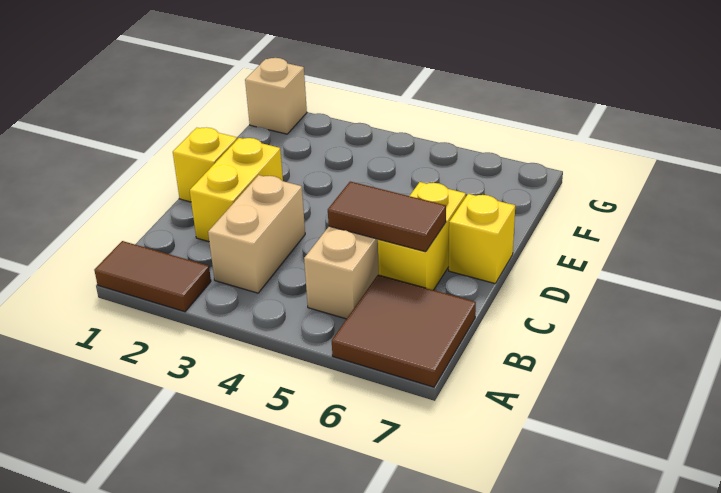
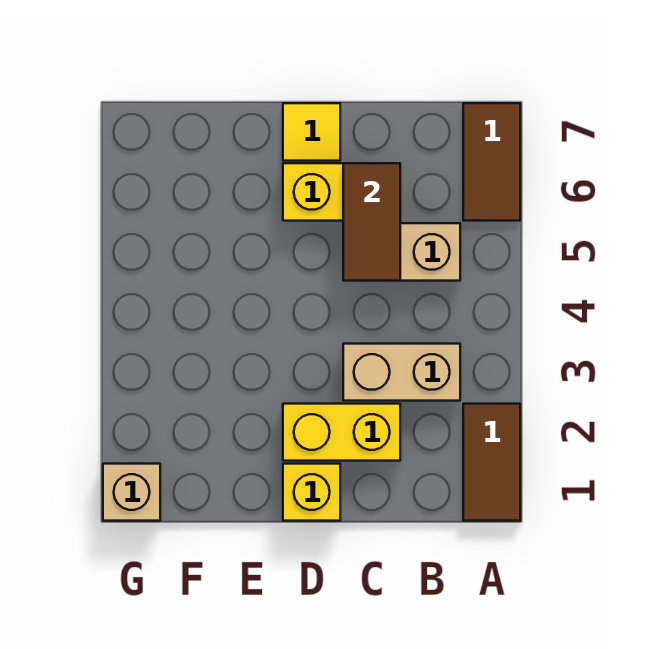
brown 2x2 tile [332,275,476,387] -> brown 1x2 tile [463,103,520,221]
yellow 1x1 brick [449,194,515,283] -> yellow 1x1 tile [283,103,340,161]

